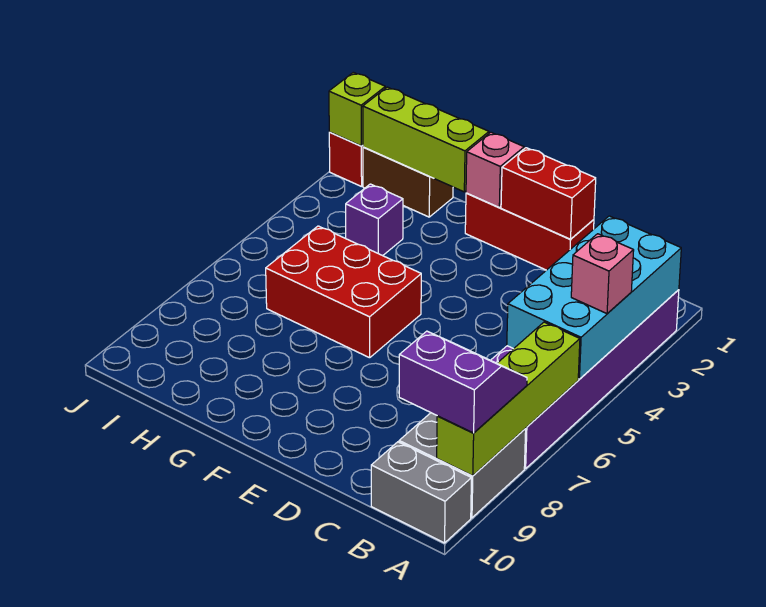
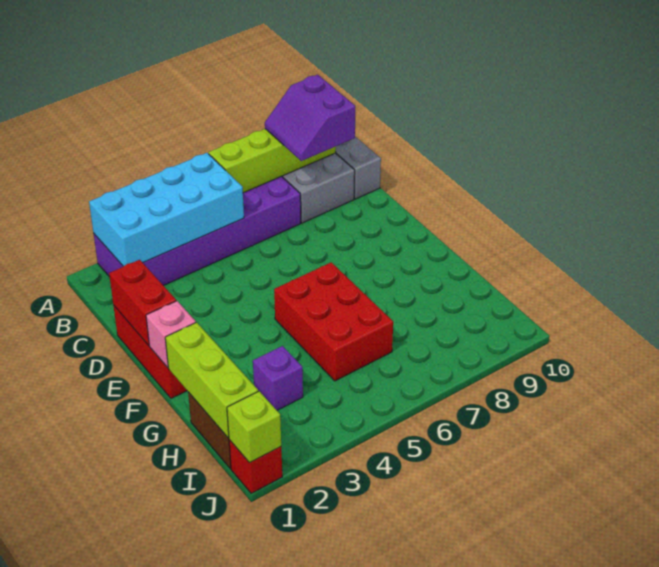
pink 1x1 brick [571,234,634,314] -> none

